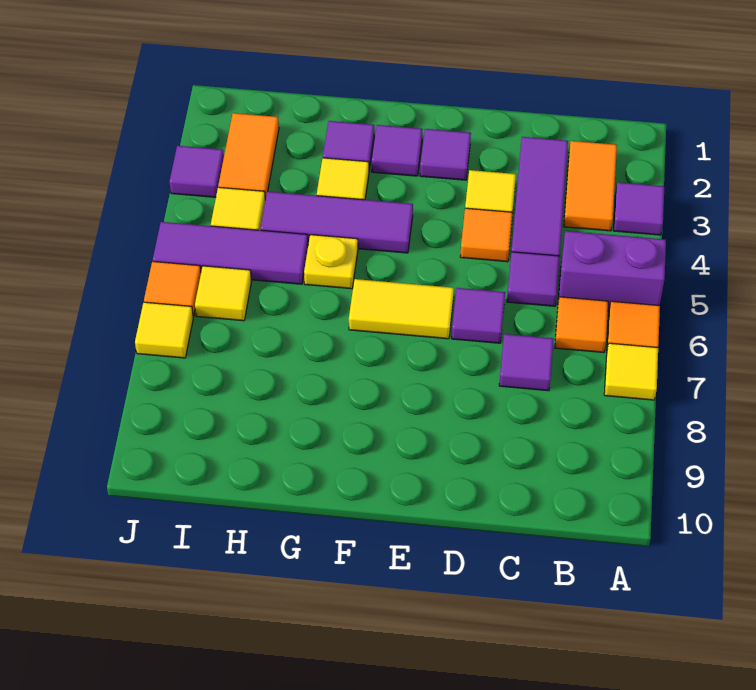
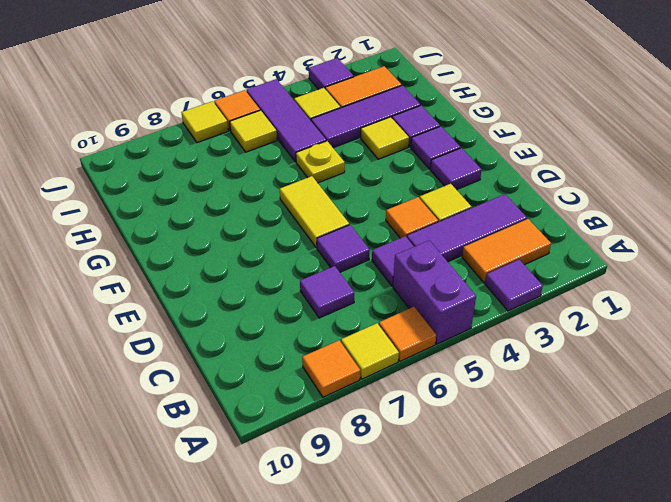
orange 1x1 tile [555,297,608,352] -> orange 1x1 tile moved to [302,340,360,397]
purple 1x3 tile [261,192,413,253] -> purple 1x3 tile turned to [311,85,420,148]

